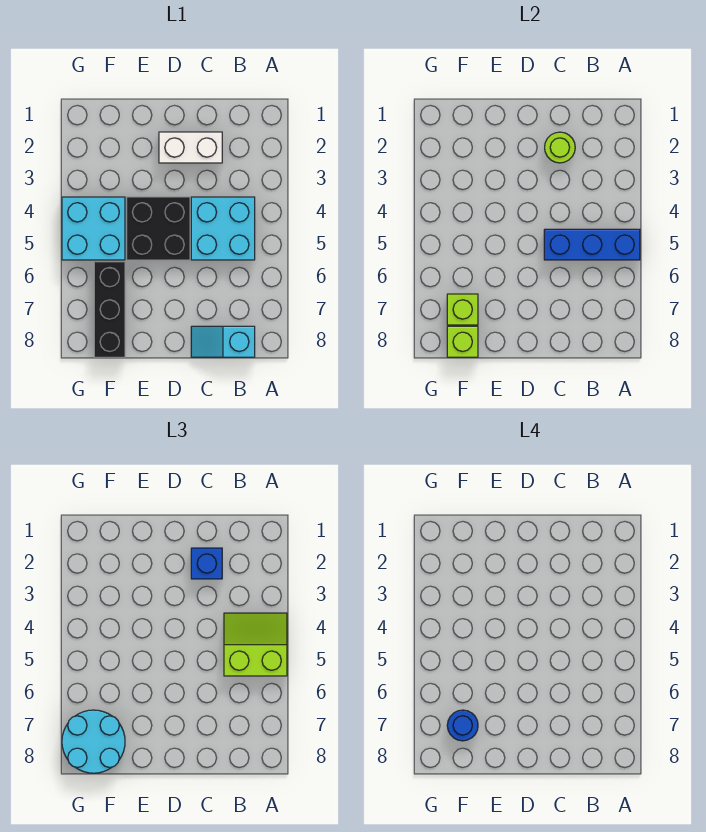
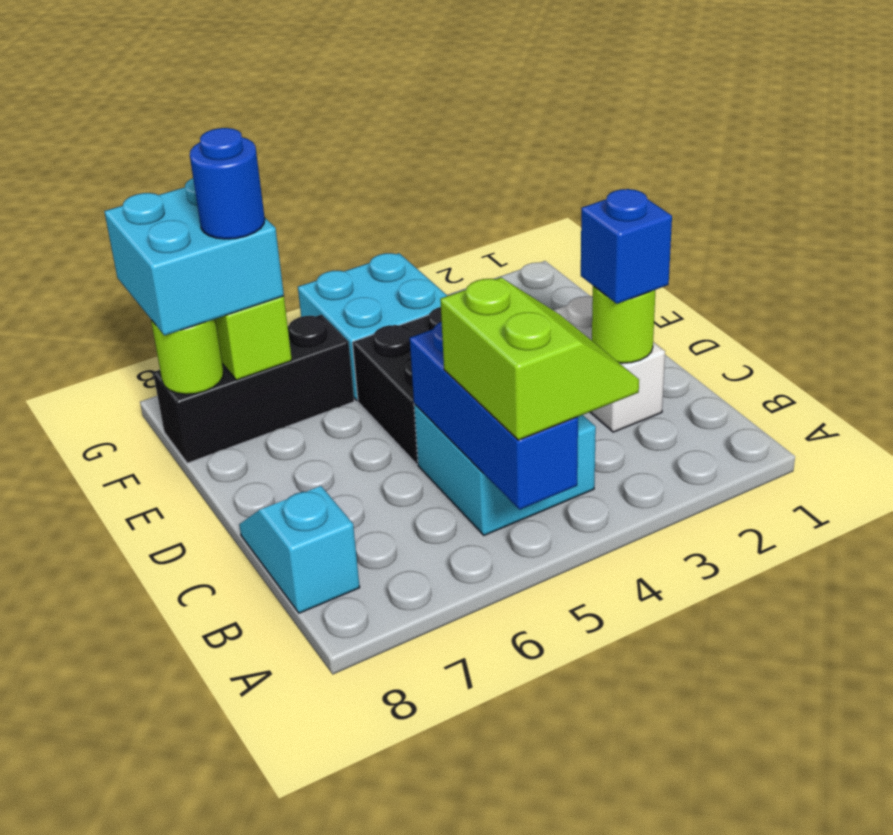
cyan 2x2 round brick [62,710,125,773] -> cyan 2x2 brick [104,178,284,336]
lime 1x1 brick [447,326,478,357] -> lime 1x1 round brick [151,319,223,394]

